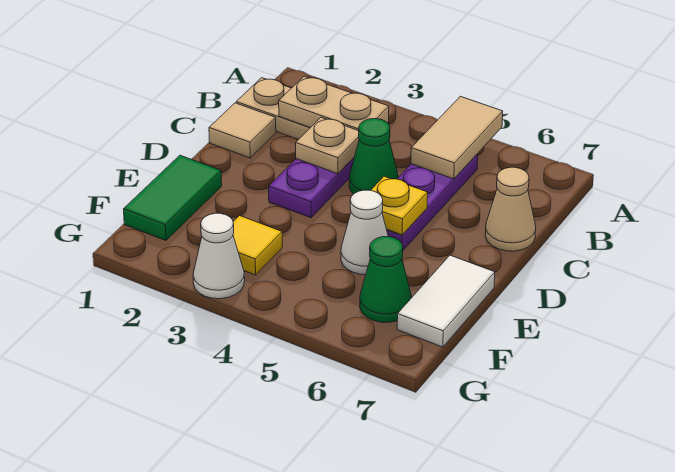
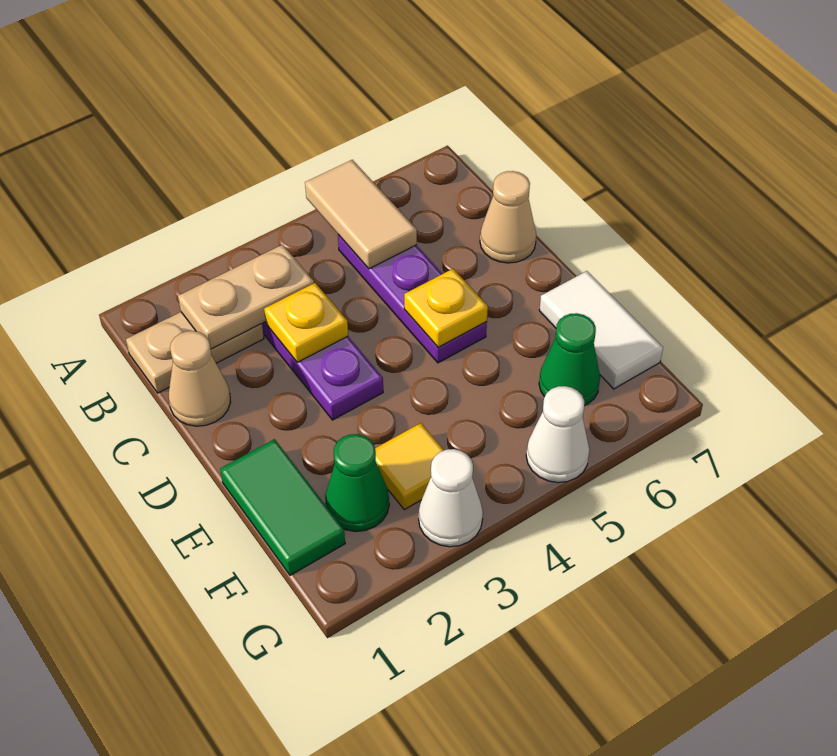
tan 1x1 tile [209,103,276,158] -> tan 1x1 cone [169,331,231,426]
tan 1x1 plate [296,117,359,174] -> yellow 1x1 plate [264,283,348,362]
green 1x1 cone [349,119,398,194] -> green 1x1 cone moved to [325,434,389,531]
white 1x1 cone [341,190,388,275] -> white 1x1 cone moved to [526,386,589,483]

